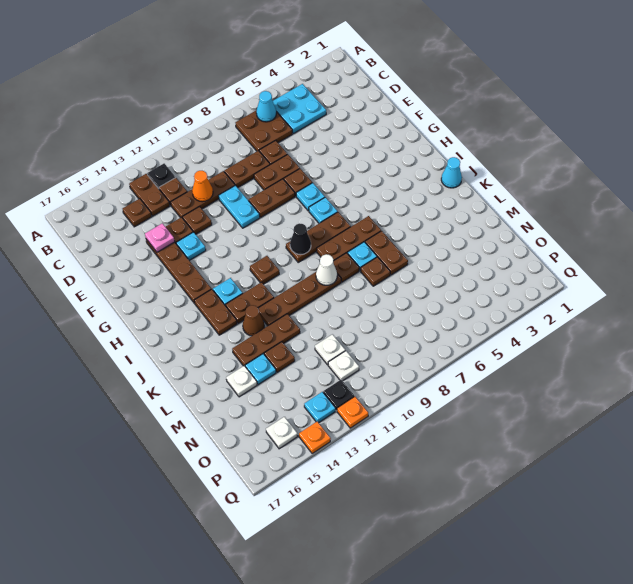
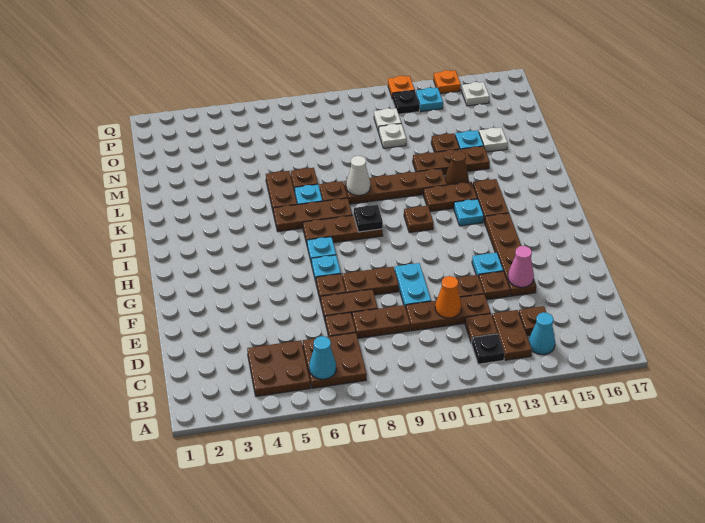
cyan 2x2 plate [273,84,326,134] -> brown 2x2 plate [247,340,311,396]
pink 1x1 plate [145,223,175,252] -> pink 1x1 cone [508,246,534,287]
black 1x1 cone [290,223,311,255] -> black 1x1 plate [354,205,383,232]
cyan 1x1 cone [441,157,462,188] -> cyan 1x1 cone moved to [529,312,555,355]

